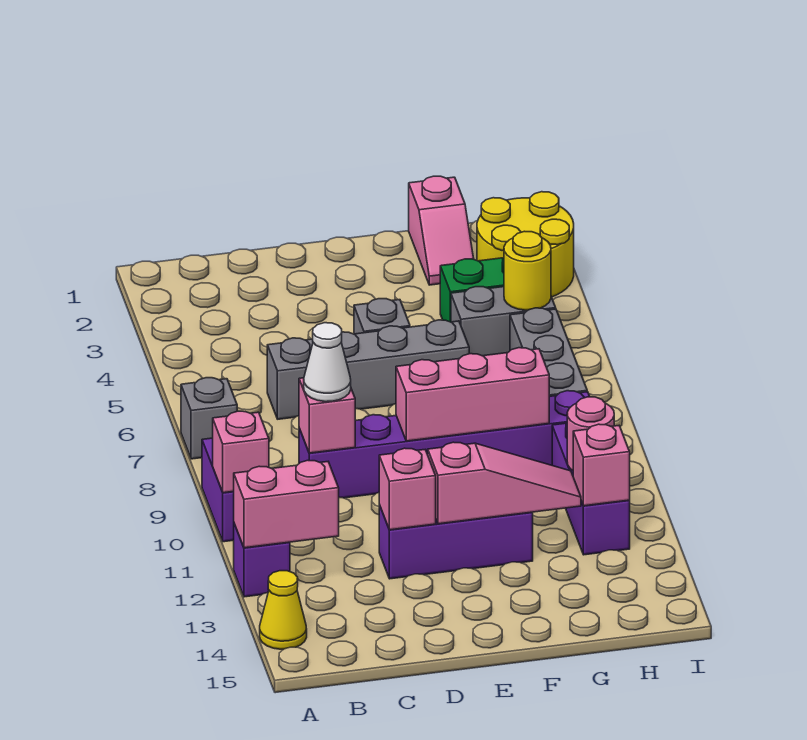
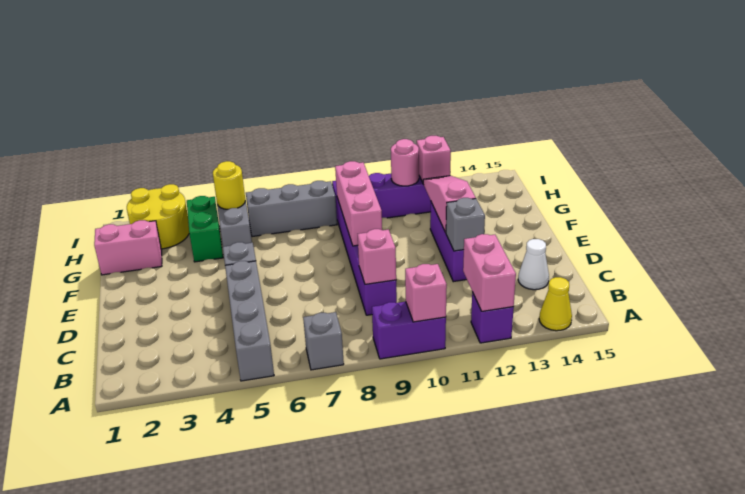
grey 1x4 brick [267,320,469,419] -> grey 1x4 brick moved to [225,261,274,381]
white 1x1 cone [304,323,351,402] -> white 1x1 cone moved to [518,239,549,290]
pink 1x1 brick [379,448,436,530] -> grey 1x1 brick [446,198,485,251]
pink 1x2 slope [409,176,474,285] -> pink 1x2 brick [94,220,162,275]

